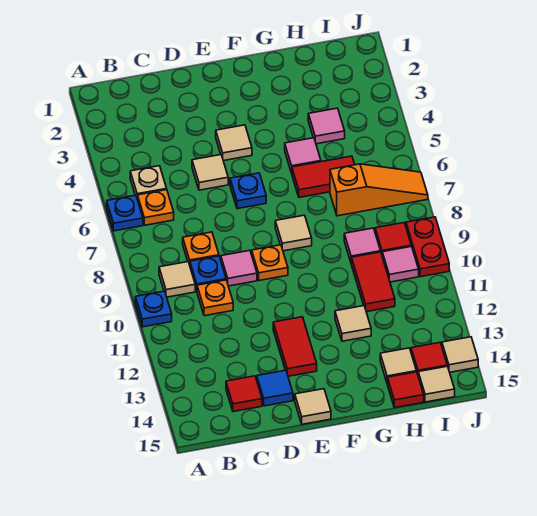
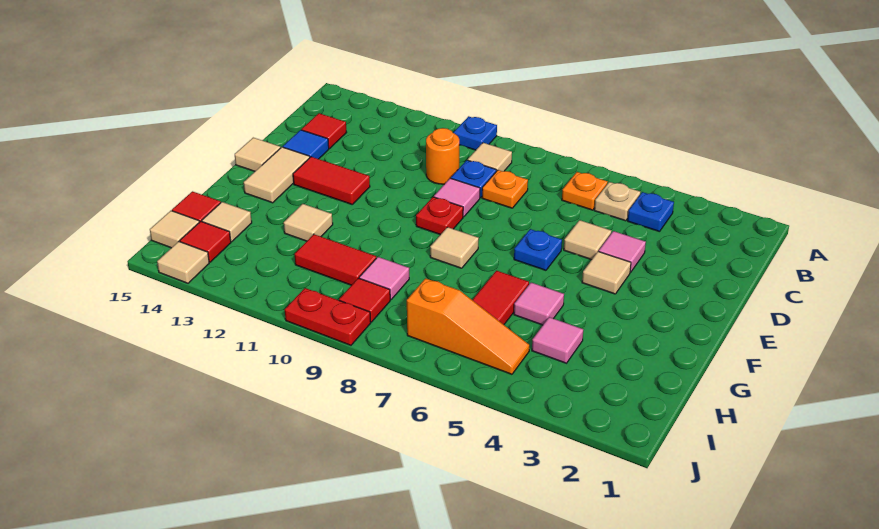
blue 1x1 plate [107,195,143,231] -> blue 1x1 plate moved to [628,192,674,232]
orange 1x1 plate [197,280,233,316] -> orange 1x1 round brick [426,128,459,184]
orange 1x1 plate [252,245,288,280] -> red 1x1 plate [416,197,463,235]
none -> tan 1x2 tile [244,147,310,203]
orange 1x3 slope [330,164,428,216] -> orange 1x3 slope turned to [407,278,530,374]
pink 1x1 tile [382,246,419,282] -> pink 1x1 tile moved to [599,231,646,272]

